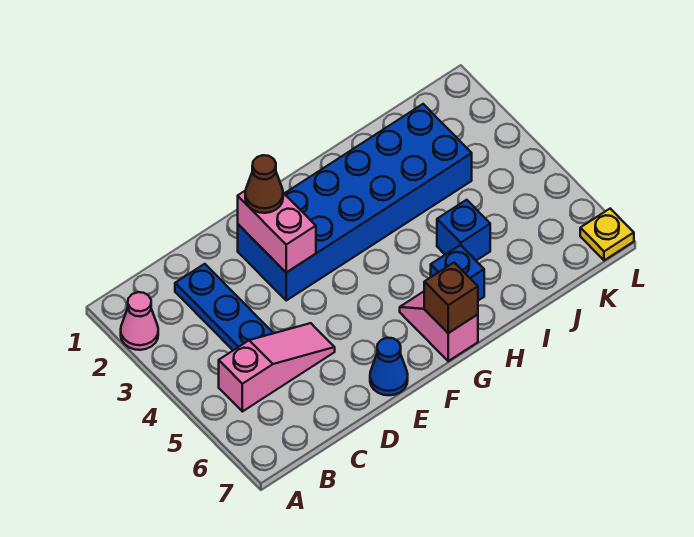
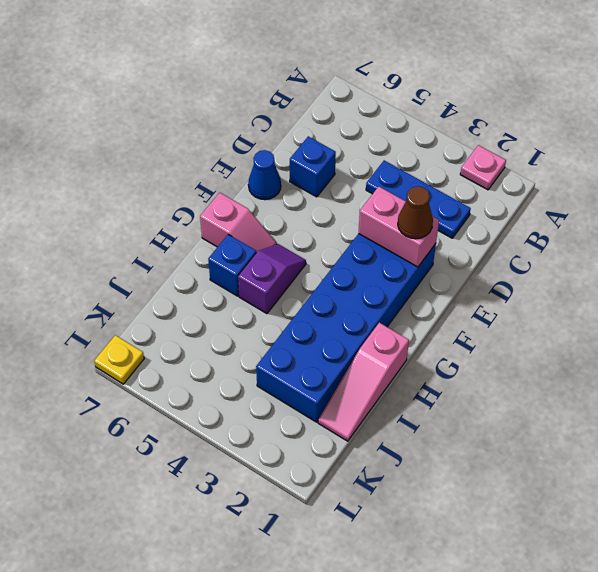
pink 1x1 cone [121,292,158,350] -> pink 1x1 plate [460,145,506,190]
pink 1x3 slope [219,323,335,412] -> pink 1x3 slope moved to [318,323,409,441]
none -> purple 1x2 slope [238,244,306,314]
brown 1x1 brick [424,263,478,333] -> none
blue 1x1 brick [437,200,490,261] -> blue 1x1 brick moved to [290,136,336,197]

